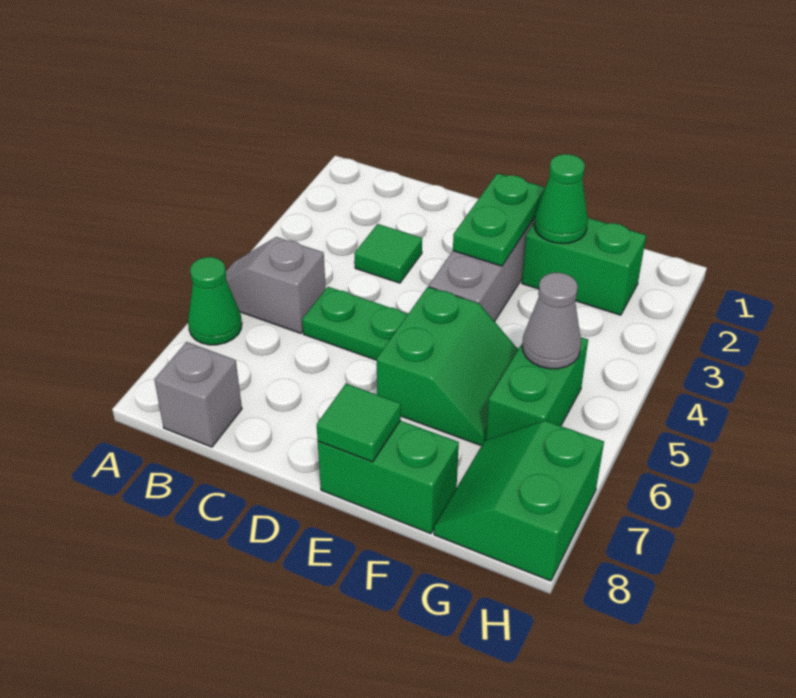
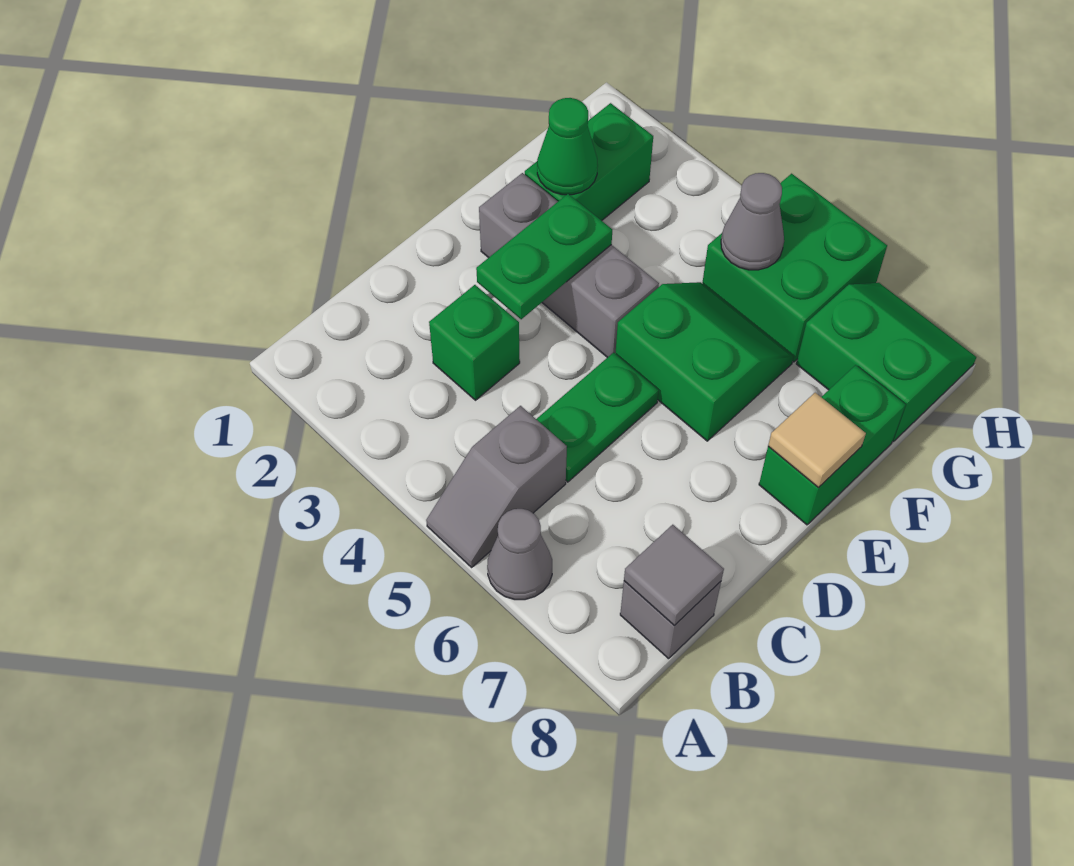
green 1x1 cone [188,257,242,345] -> grey 1x1 cone [487,509,552,600]
none -> grey 1x1 tile [624,525,724,626]
green 1x1 tile [354,224,422,283] -> green 1x1 brick [429,285,520,400]
green 1x2 plate [453,173,545,266] -> green 1x2 plate turned to [476,194,612,319]
green 1x1 tile [317,384,401,462] -> tan 1x1 tile [768,393,866,488]
green 1x2 brick [486,337,588,440] -> green 2x2 brick [702,174,887,362]
green 2x2 slope [434,421,604,581] -> green 2x2 slope turned to [796,283,976,442]

